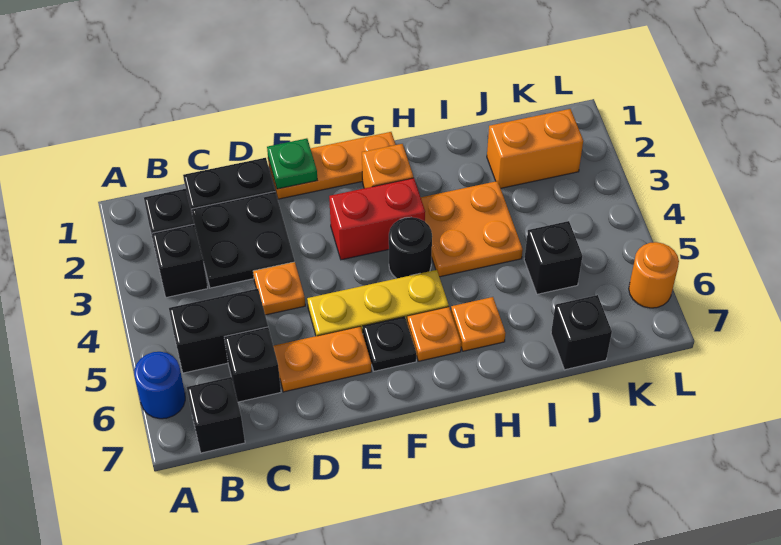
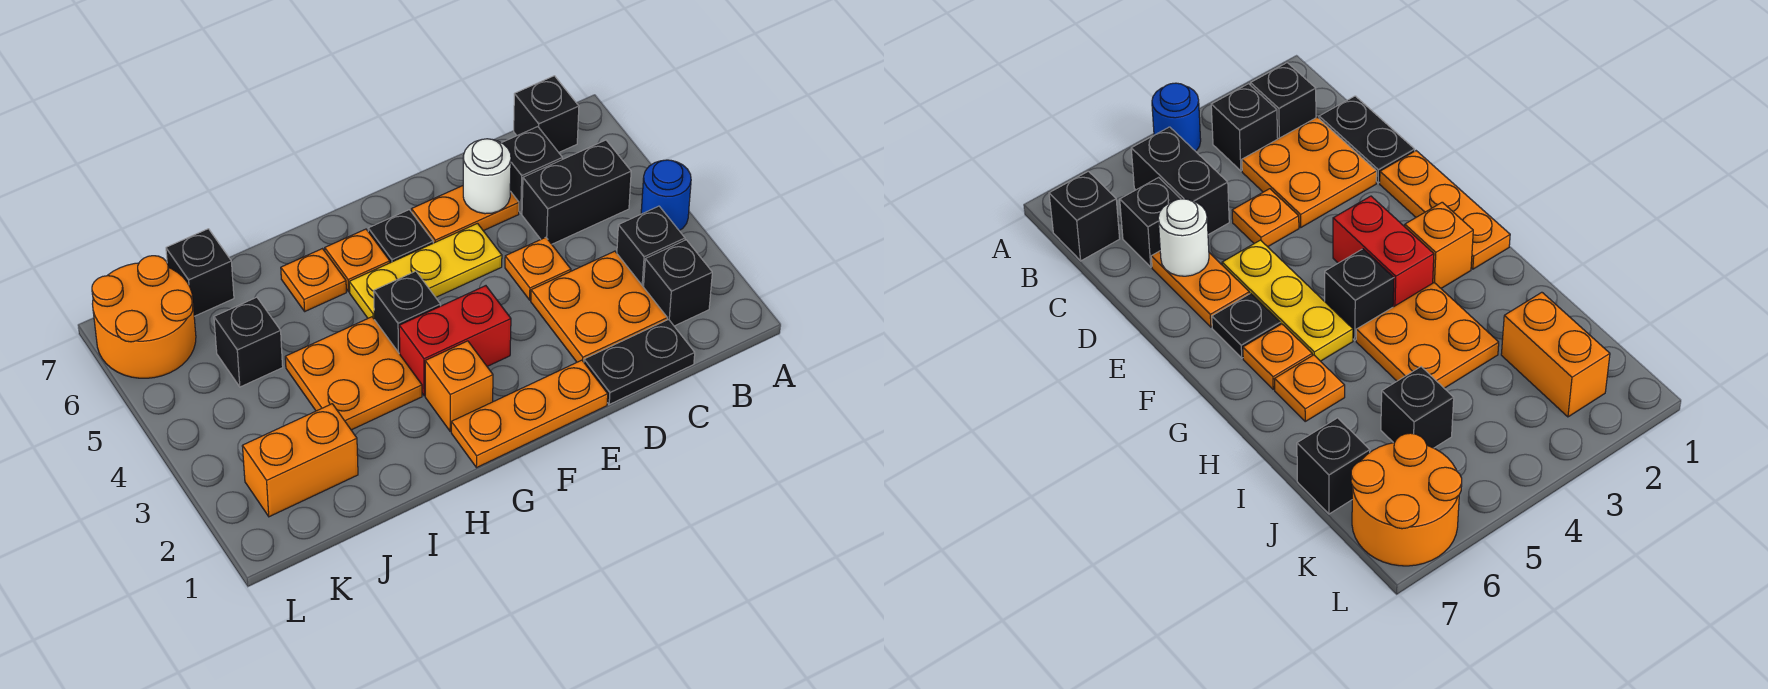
blue 1x1 round brick [134,352,185,419] -> blue 1x1 round brick moved to [641,160,691,231]
black 2x2 plate [191,192,295,288] -> orange 2x2 plate [531,251,667,362]
none -> white 1x1 round brick [463,139,511,214]
green 1x1 plate [267,138,317,189] -> none
black 1x1 round brick [389,217,432,279] -> black 1x1 brick [374,271,440,354]
orange 1x1 round brick [629,242,679,308] -> orange 2x2 round brick [92,256,196,378]

